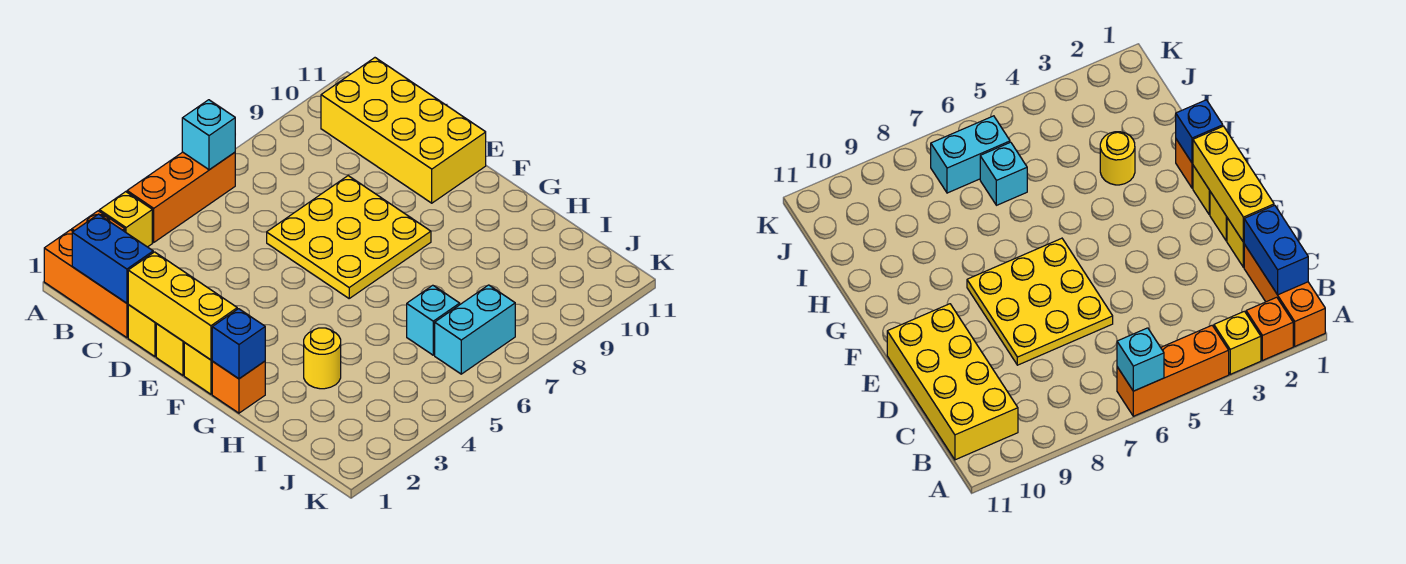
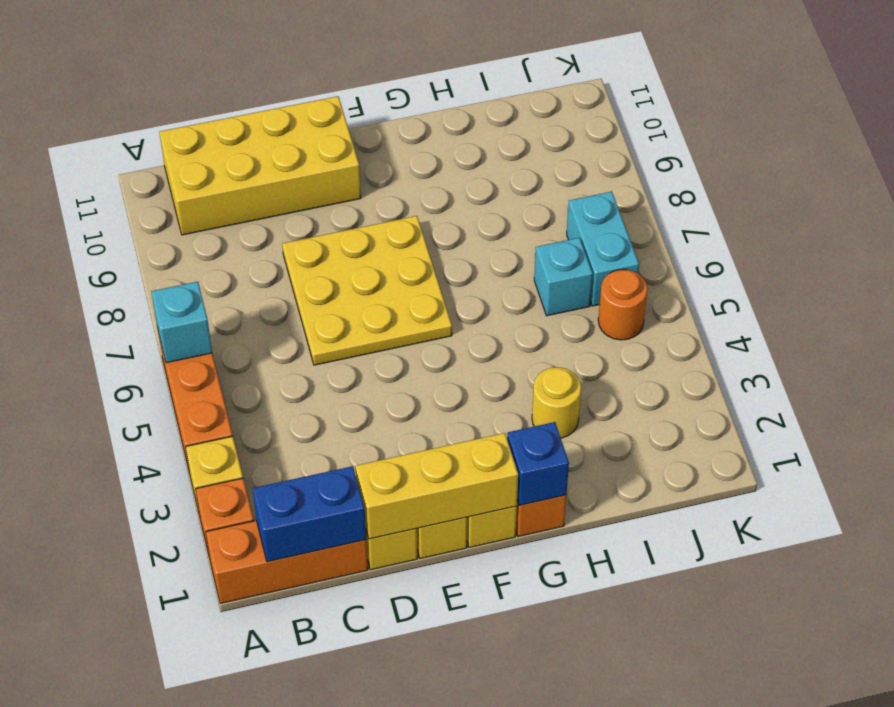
none -> orange 1x1 round brick [598,269,647,340]

